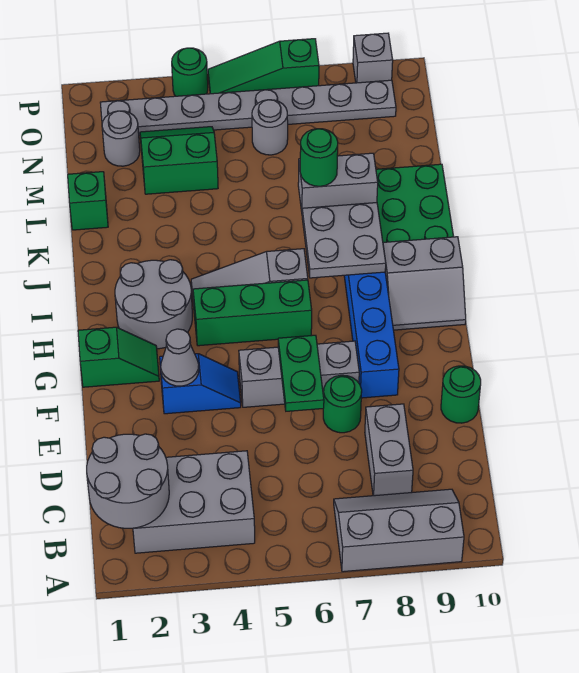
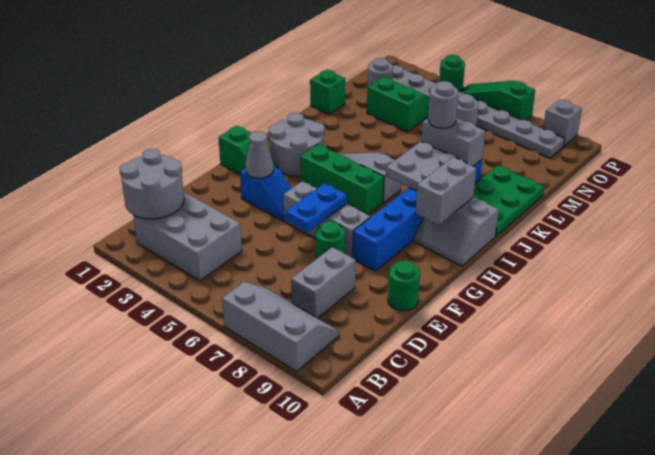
green 1x2 plate [278,335,324,411] -> blue 1x2 plate [286,183,347,232]
none -> grey 1x2 brick [415,157,476,225]
green 1x1 round brick [300,129,338,186] -> grey 1x1 round brick [428,81,458,128]

